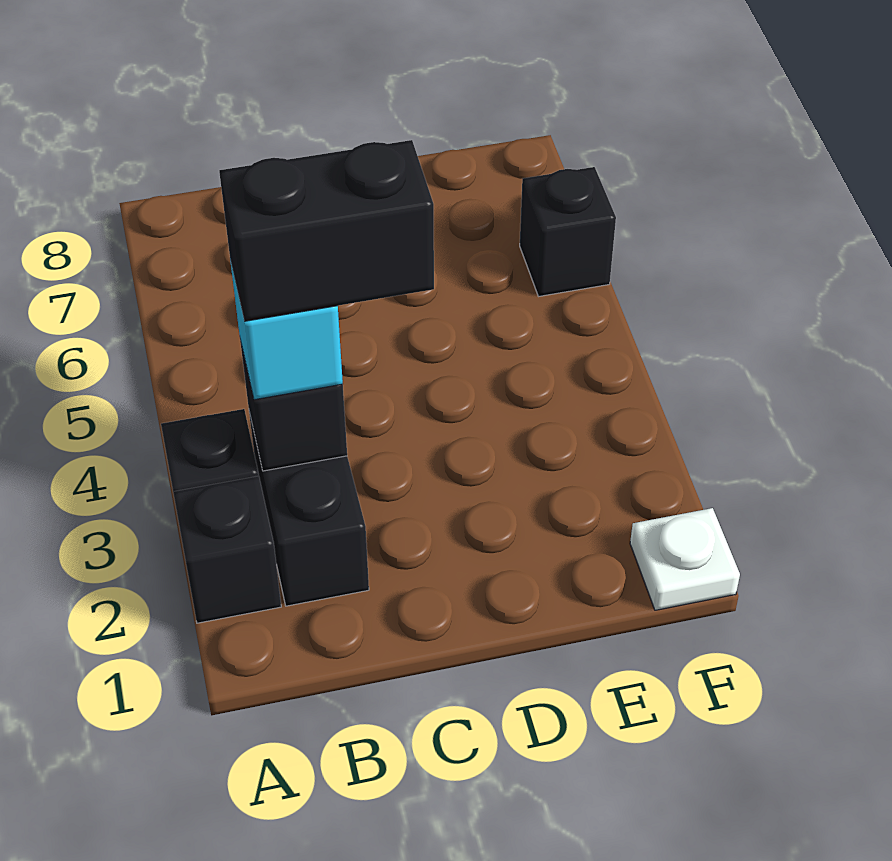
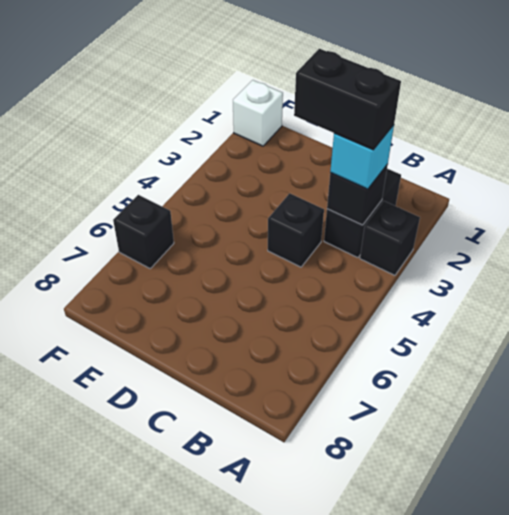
black 1x1 brick [173,476,281,623] -> black 1x1 brick moved to [268,193,324,267]
white 1x1 plate [630,508,740,610] -> white 1x1 brick [233,80,283,146]

